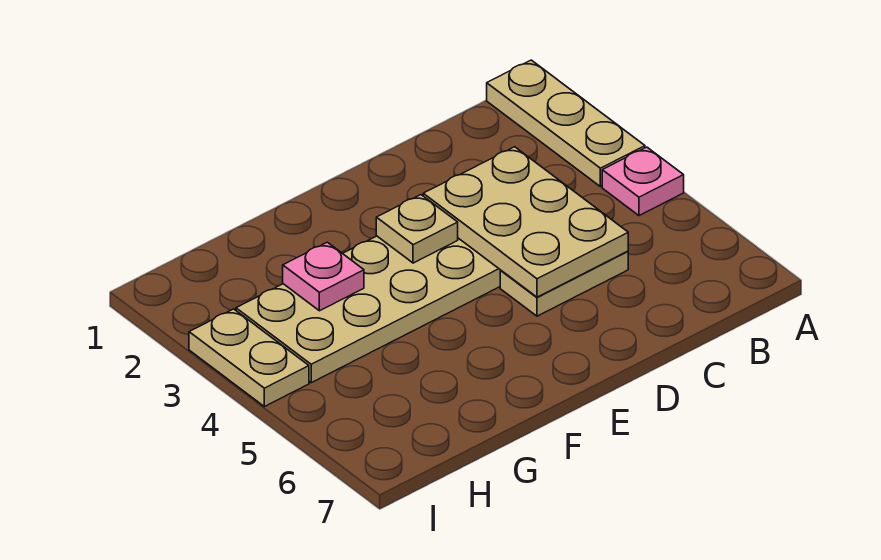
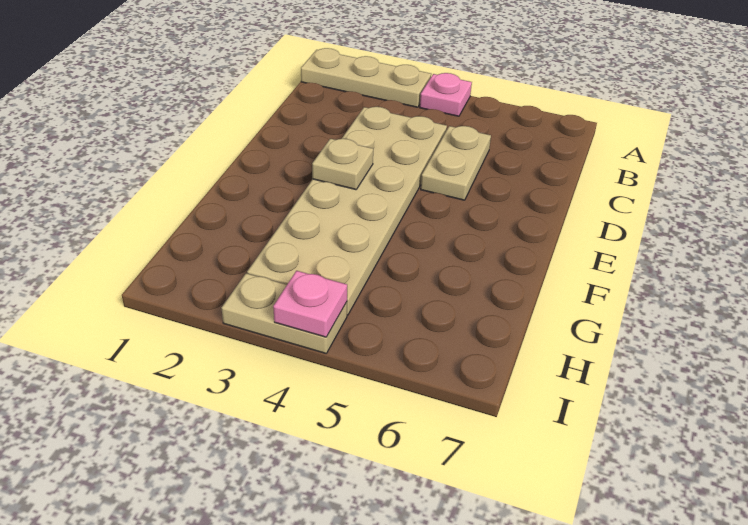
tan 2x3 plate [423,147,628,297] -> none
pink 1x1 plate [283,242,364,311] -> pink 1x1 plate moved to [273,271,347,337]

